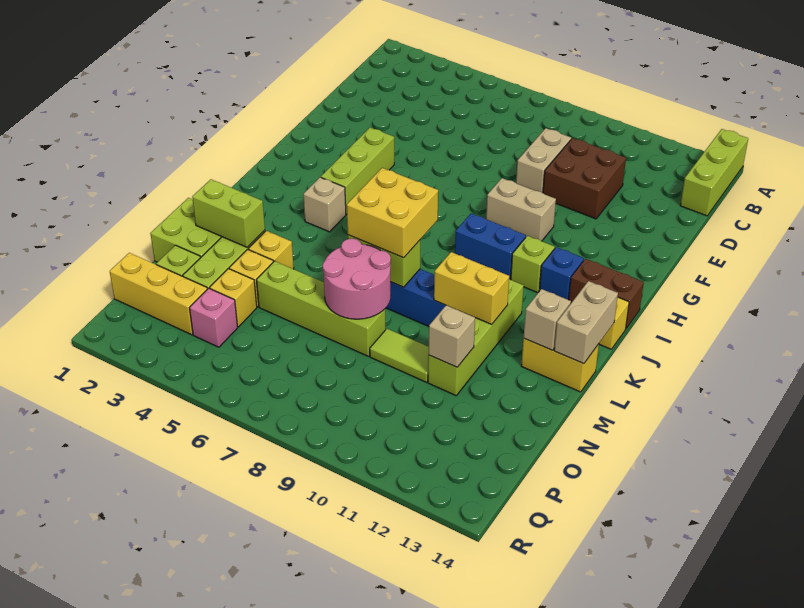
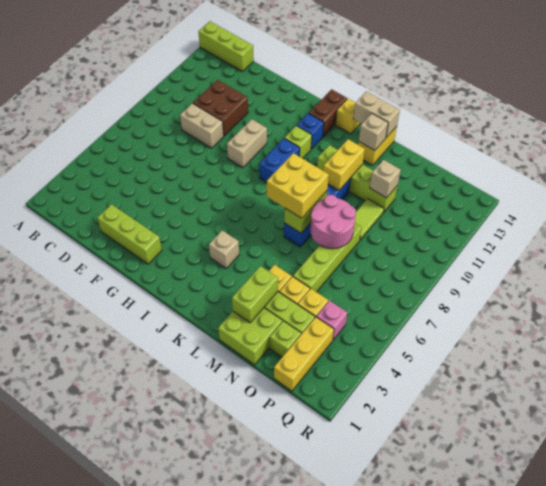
lime 1x3 brick [321,128,394,214] -> lime 1x3 brick moved to [97,204,162,264]

